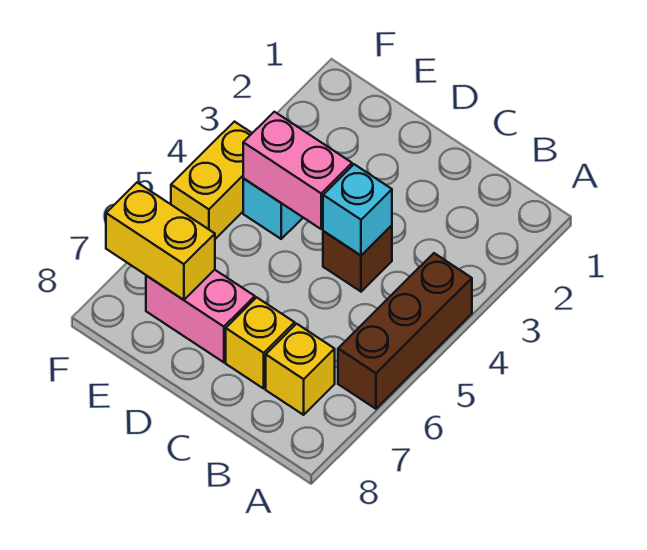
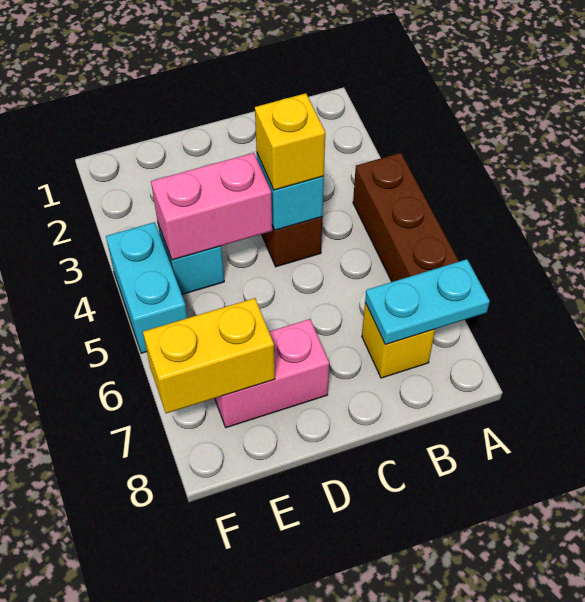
none -> cyan 1x2 plate [365,259,490,345]
yellow 1x1 brick [226,297,295,388] -> yellow 1x1 brick moved to [255,93,325,190]
yellow 1x2 brick [171,122,252,239] -> cyan 1x2 brick [106,222,187,353]

